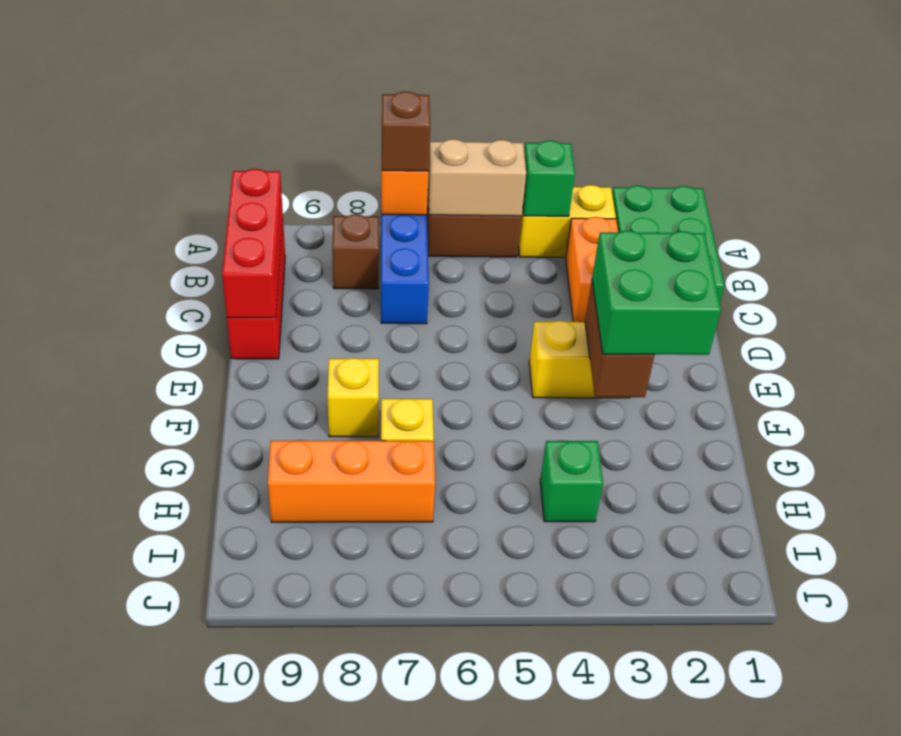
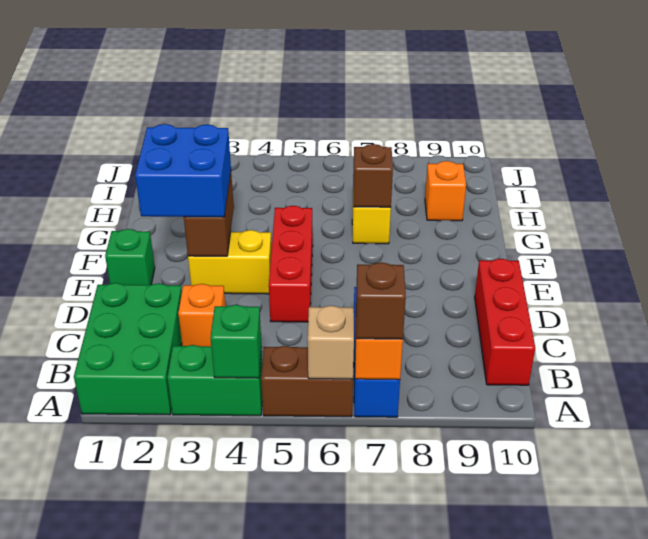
yellow 1x2 brick [518,185,616,257] -> green 1x2 brick [167,345,262,416]
tan 1x2 brick [428,139,526,216] -> tan 1x1 brick [308,306,354,379]
orange 1x2 brick [566,217,618,322] -> orange 1x1 brick [178,284,225,346]
brown 1x1 brick [332,214,379,289] -> brown 1x1 brick moved to [353,144,393,207]
red 1x3 brick [222,169,283,318] -> red 1x3 brick moved to [269,206,313,322]
green 2x2 brick [592,231,721,355] -> blue 2x2 brick [135,124,231,217]
yellow 1x1 brick [328,358,379,437] -> none
green 1x1 brick [540,441,603,522] -> green 1x1 brick moved to [105,229,155,285]
orange 1x3 brick [268,441,435,522] -> orange 1x1 brick [425,161,466,221]

